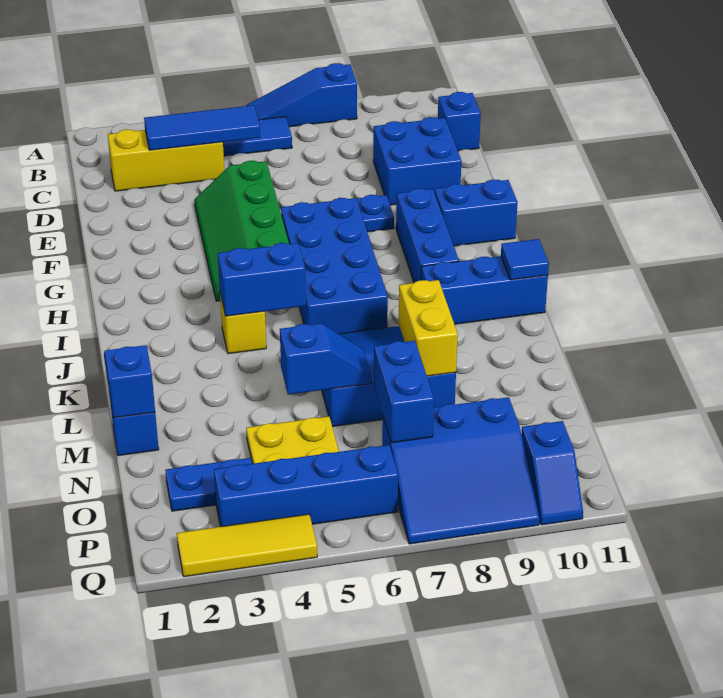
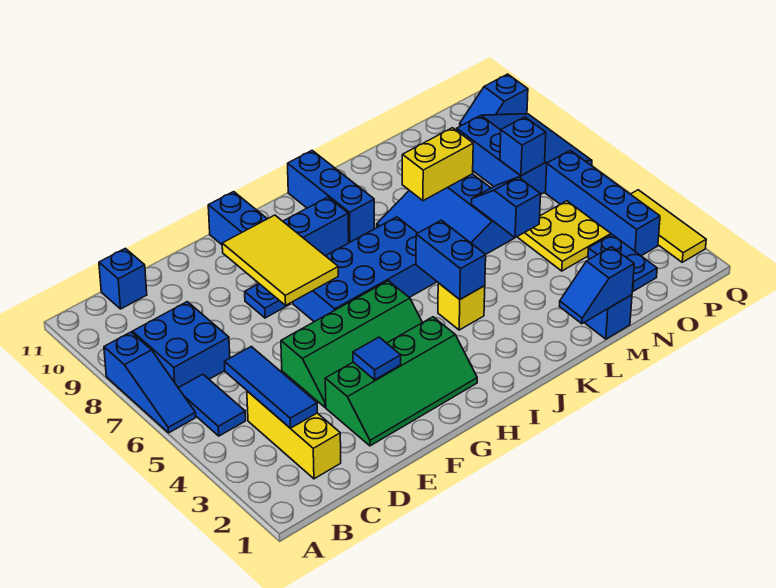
blue 2x2 brick [373,117,461,205] -> blue 2x2 brick moved to [132,302,230,388]
none -> green 2x4 slope [325,317,477,446]
none -> yellow 2x3 tile [222,215,338,305]
blue 1x1 tile [501,239,549,280] -> blue 1x1 tile moved to [353,337,401,380]
blue 1x2 brick [374,341,434,443] -> blue 1x1 brick [500,117,546,176]
blue 1x2 slope [521,421,583,525] -> blue 1x2 slope turned to [460,74,528,126]

